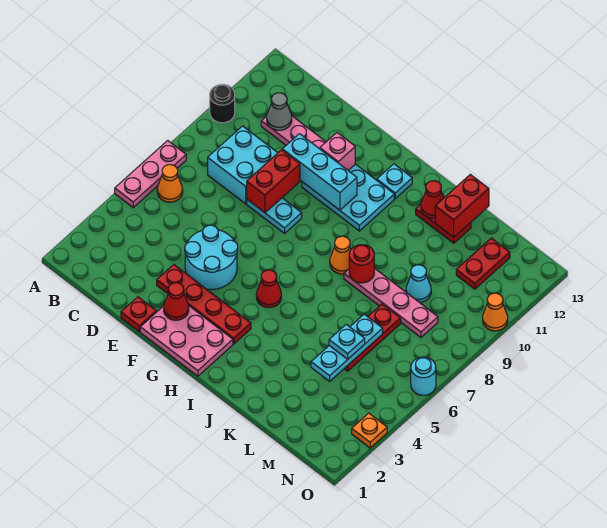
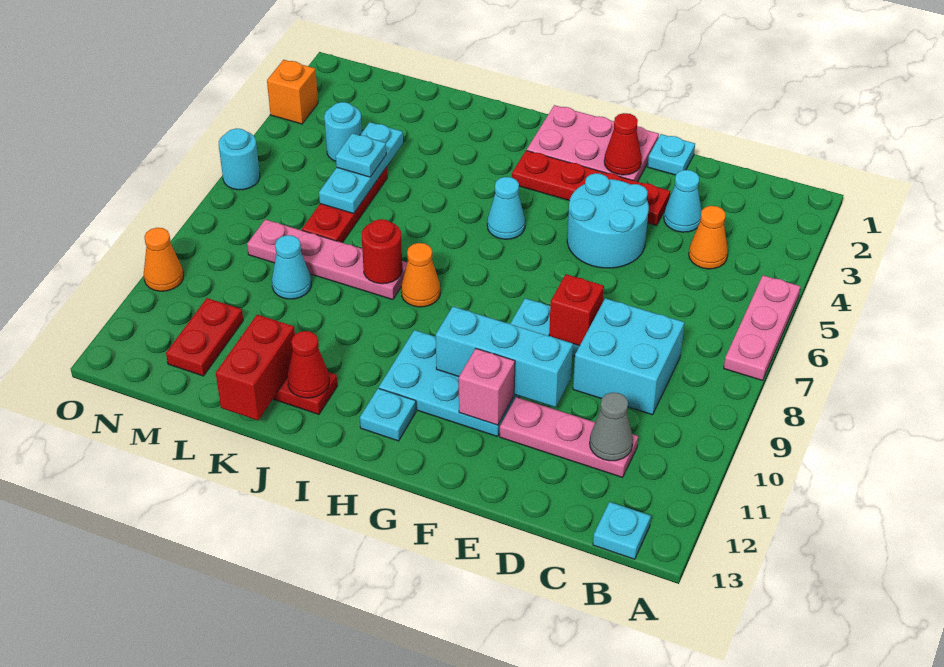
black 1x1 round brick [210,84,235,123] -> none
orange 1x1 cone [157,165,183,202] -> orange 1x1 cone moved to [689,206,728,269]
none -> cyan 1x1 plate [593,502,651,559]
none -> cyan 1x1 cone [664,170,702,232]
red 1x1 plate [121,297,157,332] -> cyan 1x1 plate [648,134,695,175]
red 1x2 brick [247,150,300,213] -> red 1x1 brick [549,274,604,346]
red 1x1 cone [256,270,281,308] -> cyan 1x1 cone [487,177,525,239]
none -> cyan 1x1 round brick [324,102,362,161]
orange 1x1 plate [352,413,387,448] -> orange 1x1 brick [267,60,318,124]

